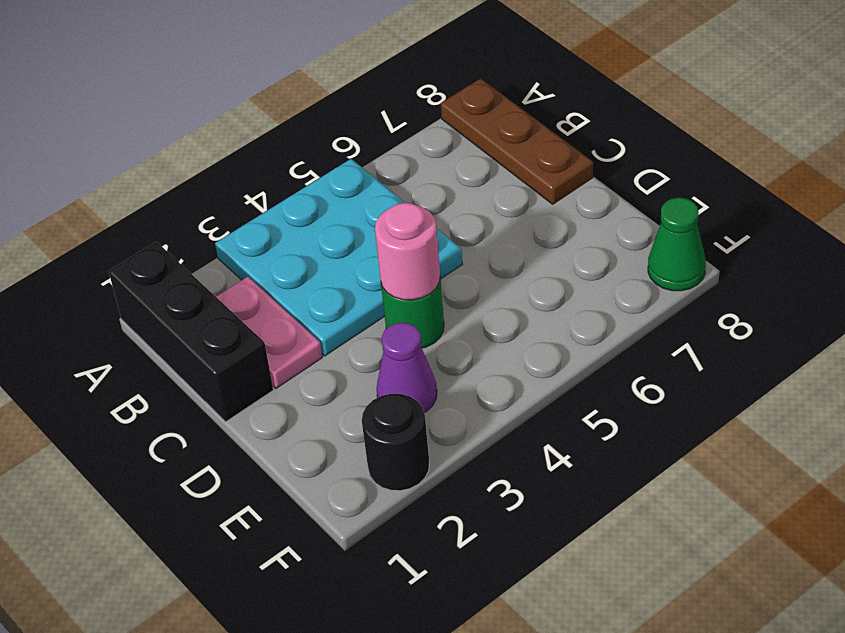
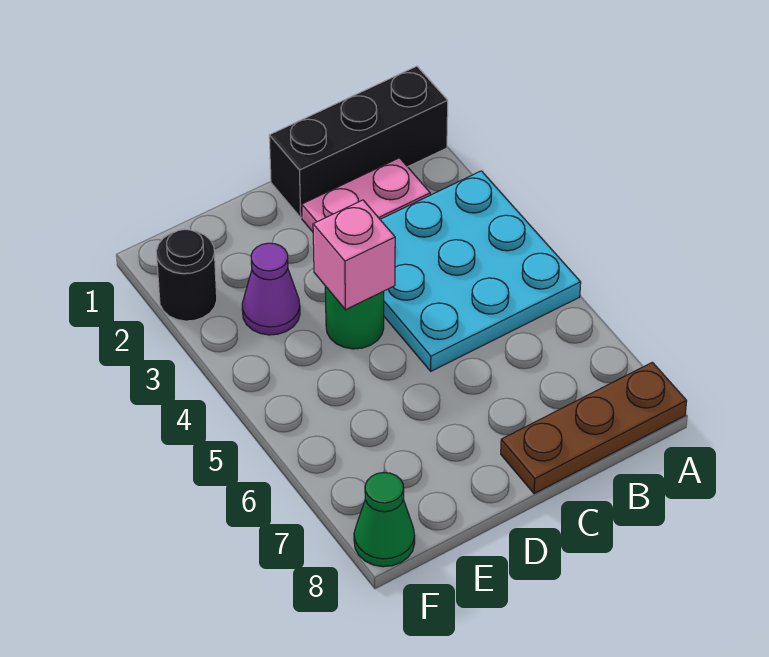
pink 1x1 round brick [375,203,440,300] -> pink 1x1 brick [313,200,395,310]

